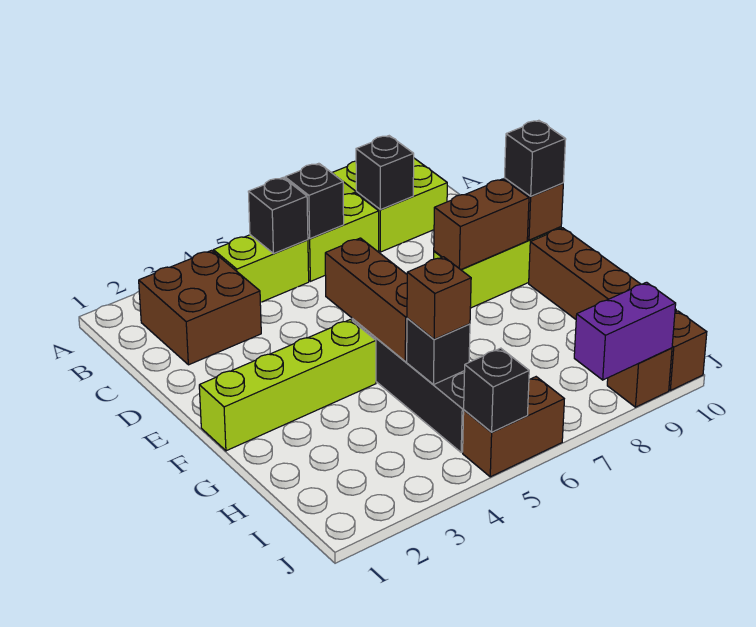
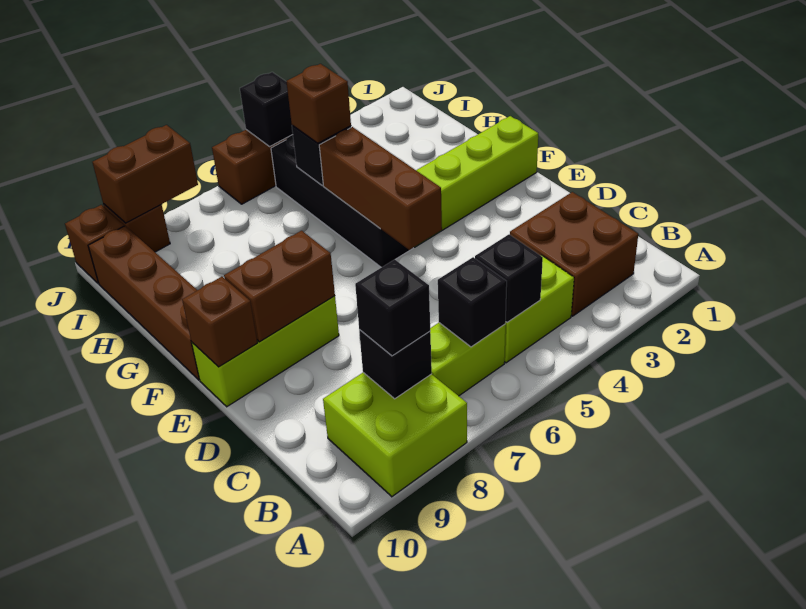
black 1x1 brick [505,120,566,196] -> black 1x1 brick moved to [355,259,430,356]
purple 1x2 brick [574,282,676,380] -> brown 1x2 brick [92,125,198,223]

